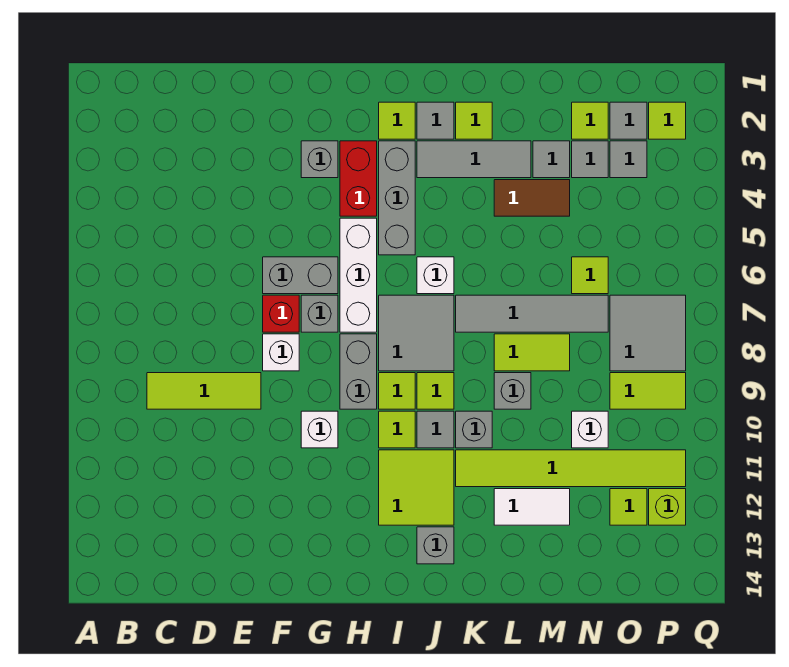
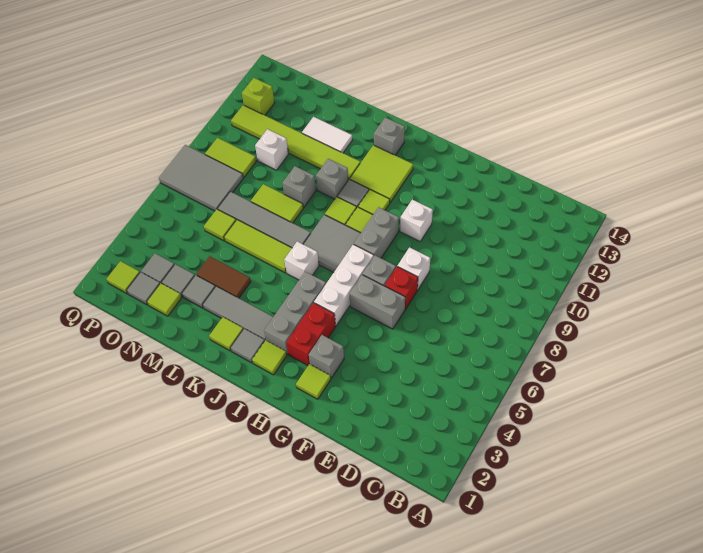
lime 1x3 tile [147,373,261,409] -> lime 1x3 tile moved to [224,220,292,273]
grey 2x2 tile [610,295,686,371] -> grey 2x3 tile [159,145,243,211]
lime 1x1 tile [610,489,647,525] -> lime 1x1 tile moved to [296,364,331,399]

